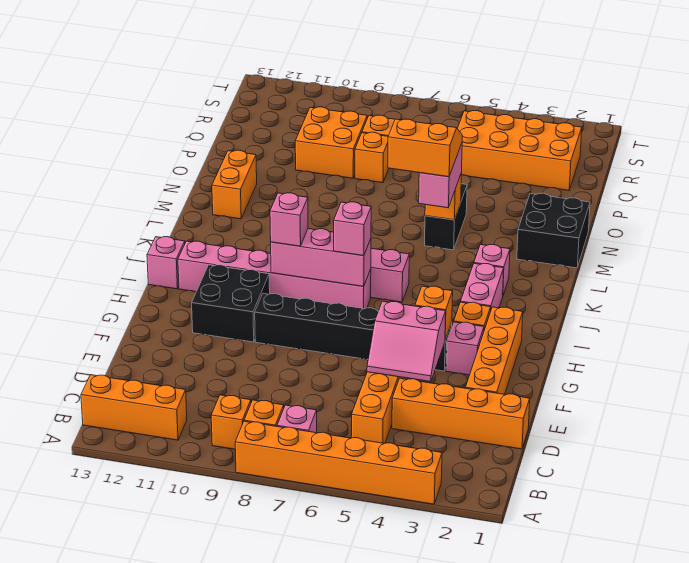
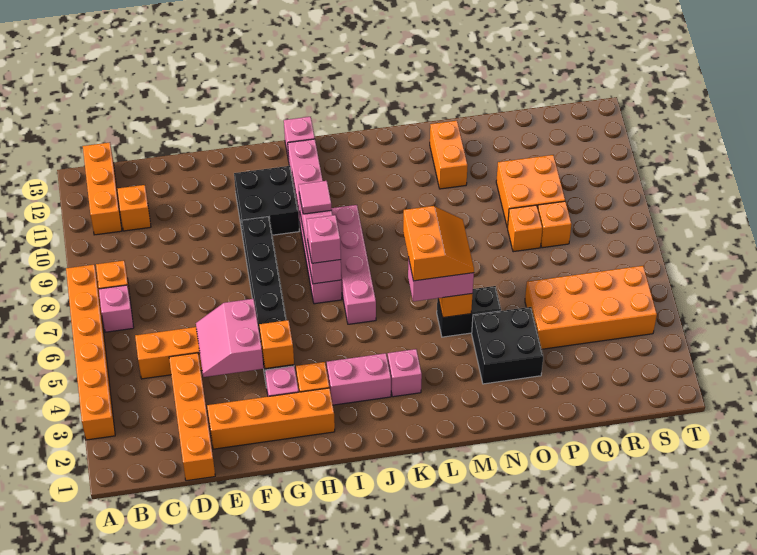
orange 1x1 brick [211,395,251,449] -> orange 1x1 brick moved to [117,185,151,231]
pink 1x1 brick [270,193,308,246] -> pink 1x1 tile [299,181,332,214]
black 2x2 brick [517,193,590,268] -> black 2x2 brick moved to [472,307,543,384]
orange 1x2 brick [212,150,257,219] -> orange 1x2 brick turned to [430,121,468,189]
orange 2x4 brick [457,111,582,190] -> orange 2x4 brick turned to [525,266,657,349]

